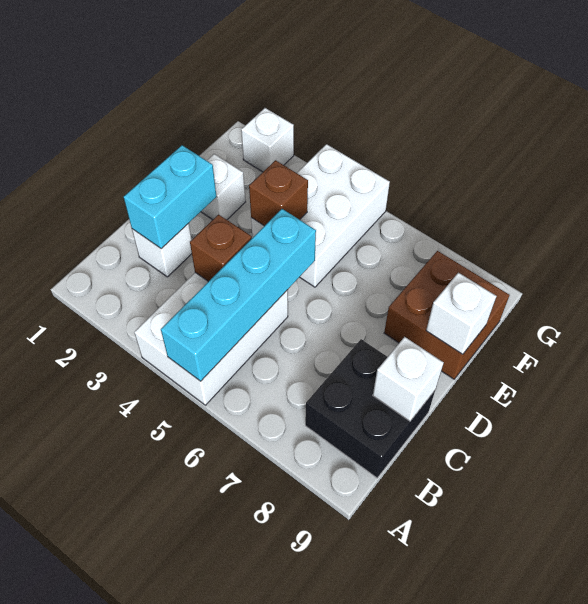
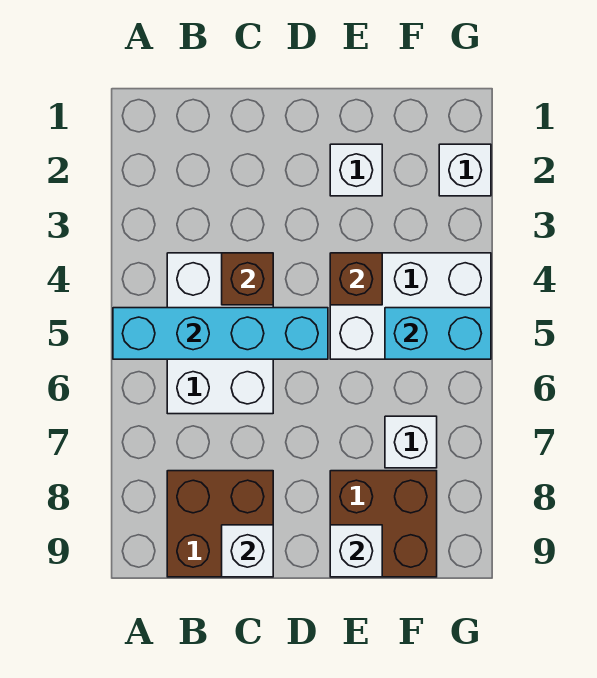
white 2x3 brick [134,273,288,405] -> white 2x3 brick turned to [167,253,273,414]
black 2x2 brick [305,339,435,478] -> brown 2x2 brick [167,471,273,577]
white 1x1 brick [132,223,192,277] -> white 1x1 brick moved to [385,416,437,468]
cyan 1x2 brick [124,145,216,249] -> cyan 1x2 brick moved to [385,308,491,359]

